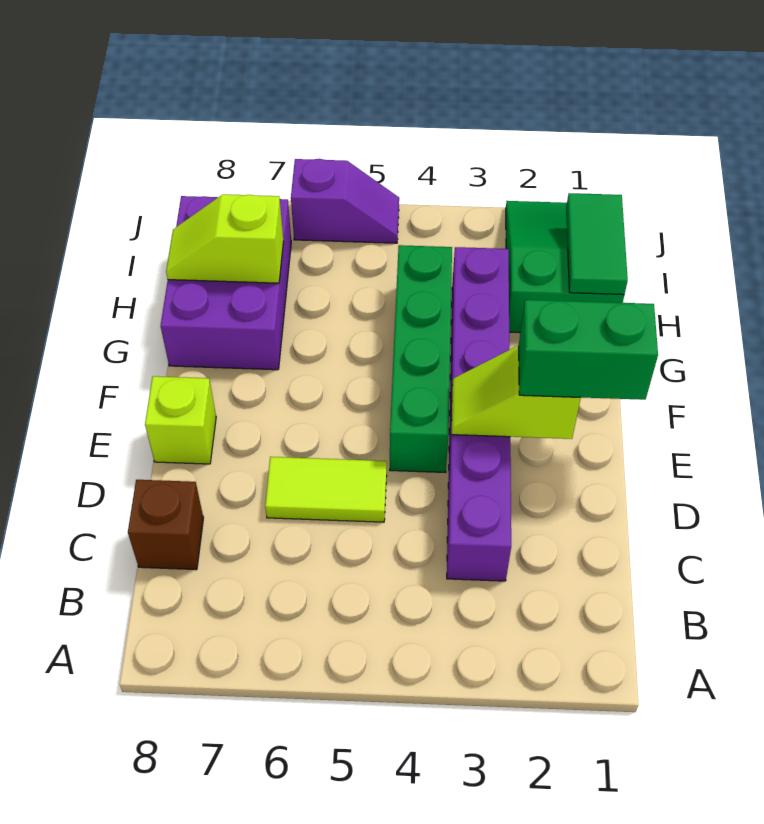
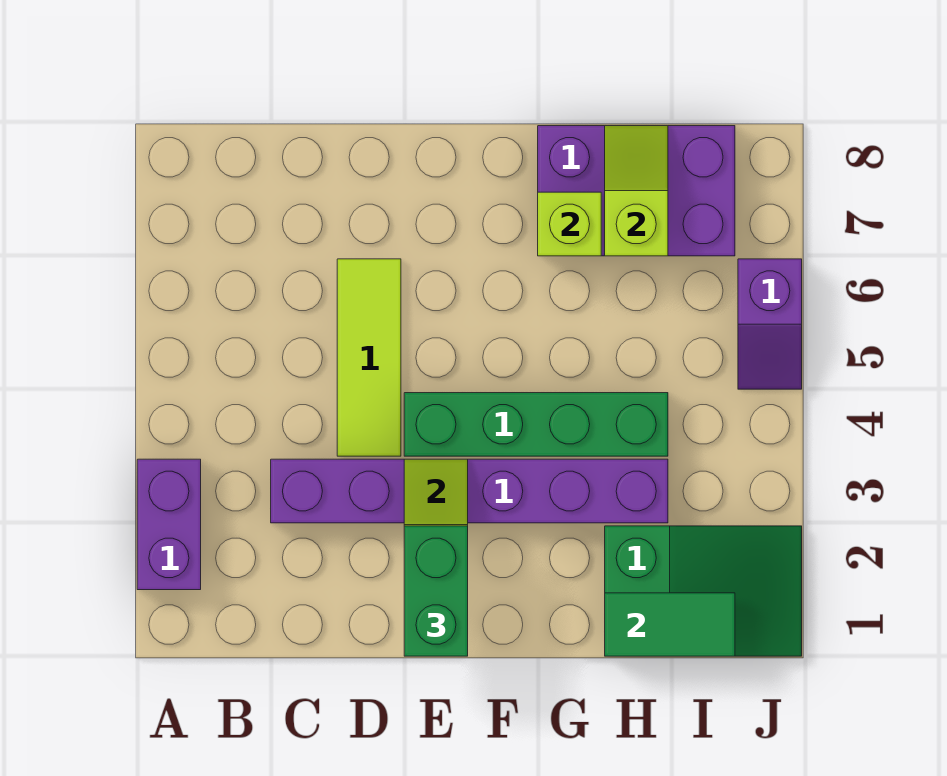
none -> purple 1x2 brick [137,459,201,590]
brown 1x1 brick [128,480,203,570] -> none
lime 1x2 tile [265,457,387,522] -> lime 1x3 tile [337,259,401,456]
lime 1x1 brick [145,376,216,464] -> lime 1x1 brick moved to [538,192,601,256]

